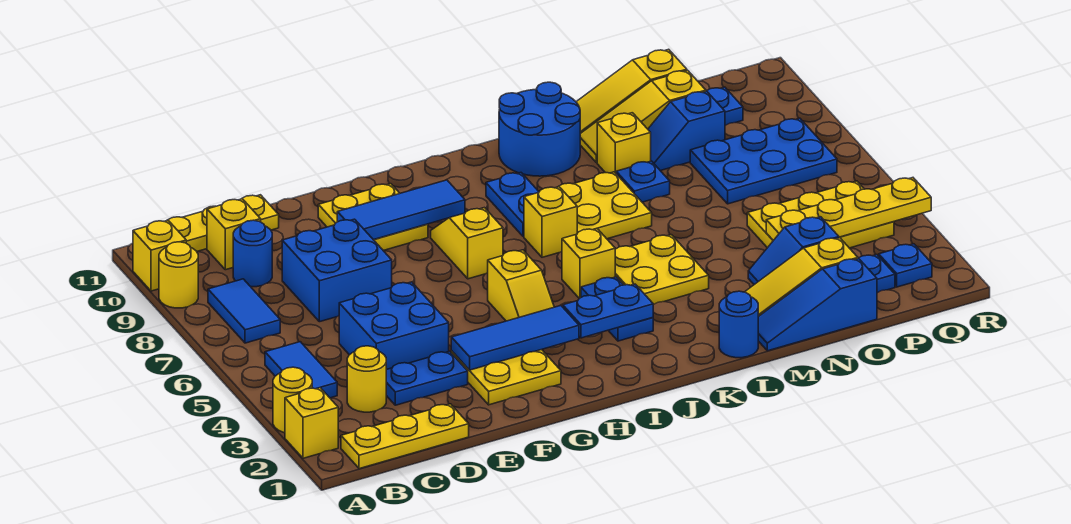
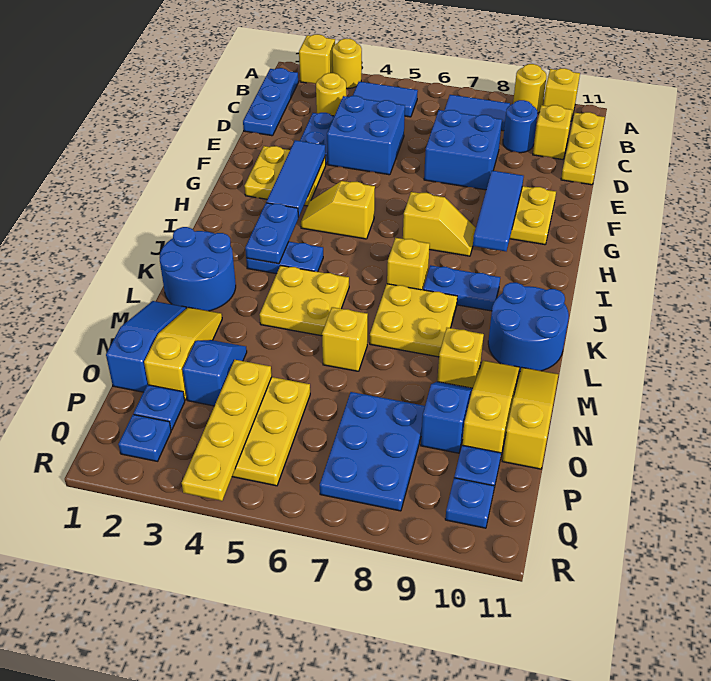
yellow 1x3 plate [341,404,469,469] -> blue 1x3 plate [243,68,298,136]
yellow 1x1 brick [562,229,615,298] -> yellow 1x1 brick moved to [322,307,368,371]
blue 1x1 round brick [719,291,758,358] -> blue 2x2 round brick [160,227,236,311]
blue 1x1 plate [616,161,670,202] -> blue 1x1 plate moved to [445,478,494,528]

